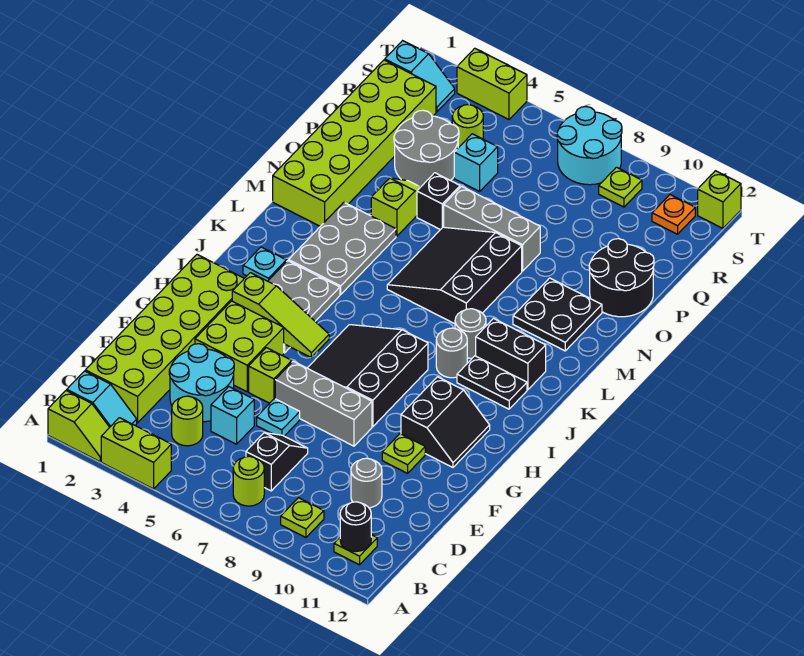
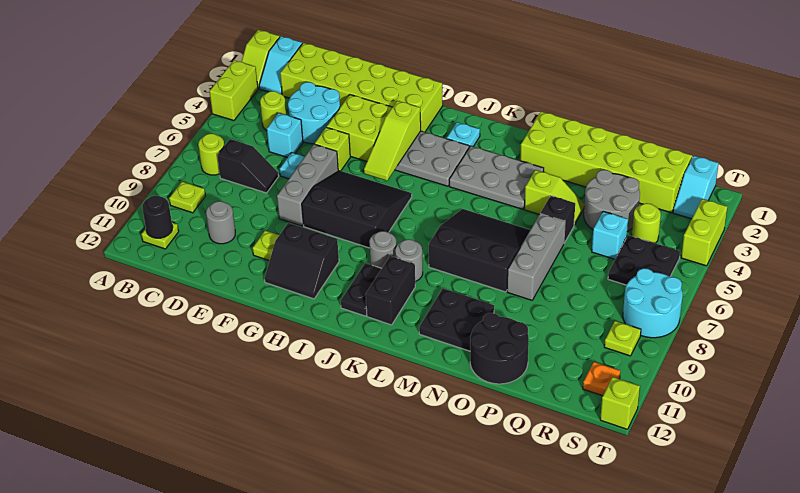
none -> black 2x2 plate [608,235,680,285]

